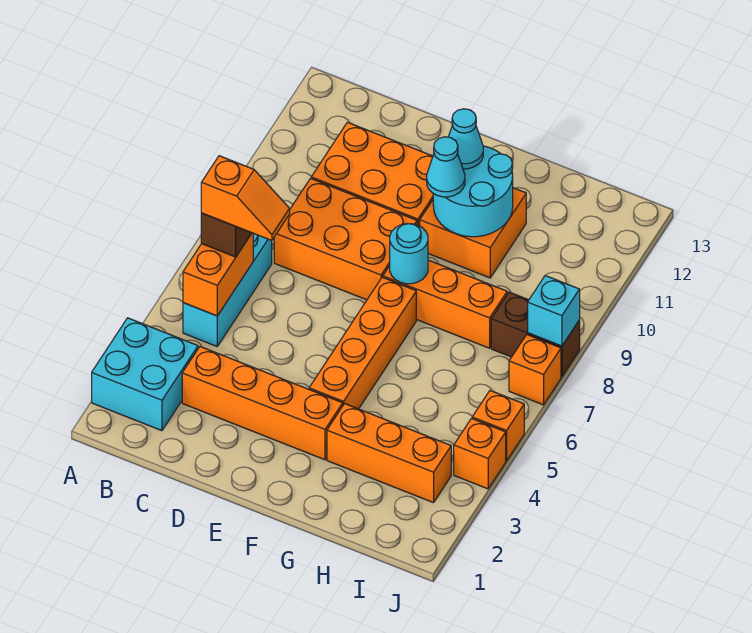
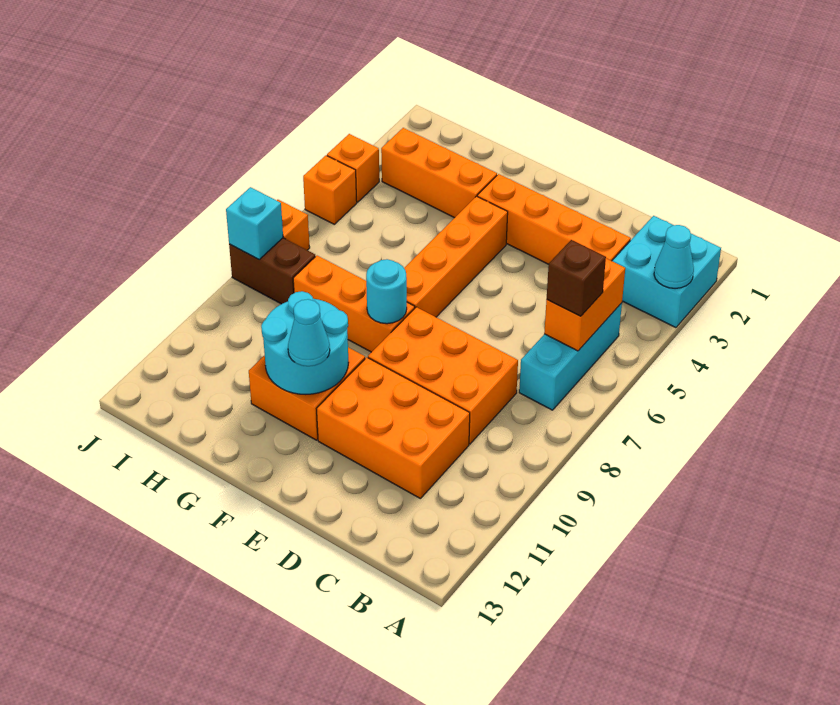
orange 1x2 slope [201,156,290,240] -> none
cyan 1x1 cone [427,137,465,197] -> cyan 1x1 cone moved to [654,225,694,288]

